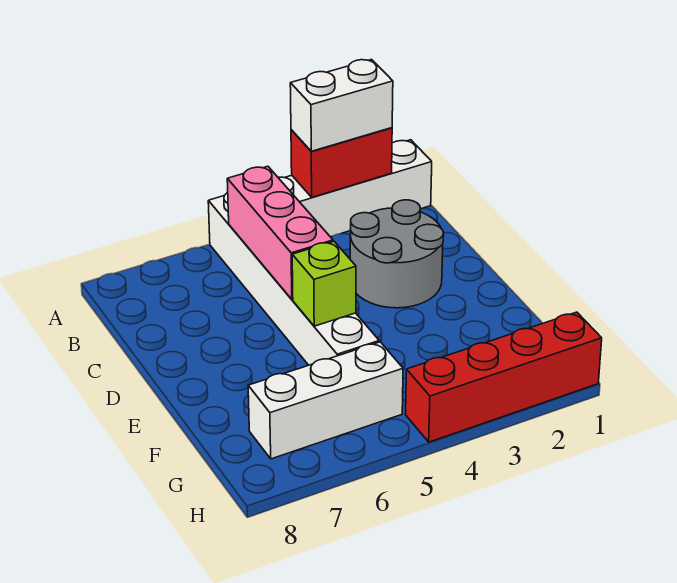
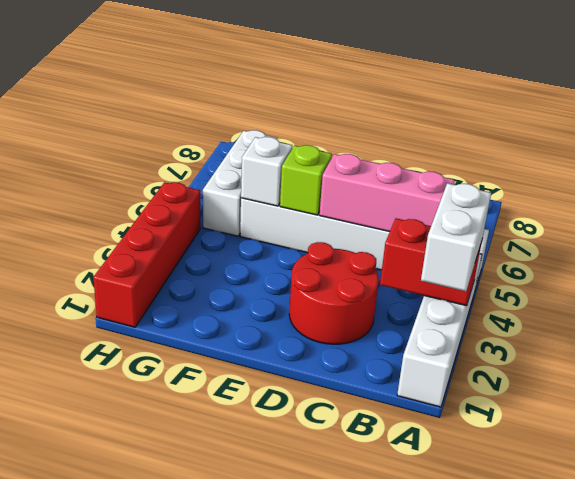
red 1x2 brick [291,128,392,197] -> red 1x2 brick turned to [380,218,482,306]
grey 2x2 round brick [350,200,444,308] -> red 2x2 round brick [289,242,379,344]
none -> white 1x1 brick [241,137,292,206]

